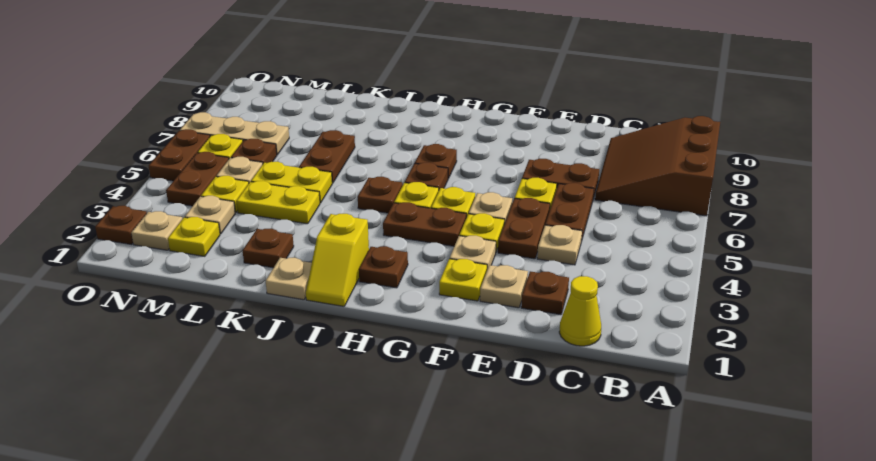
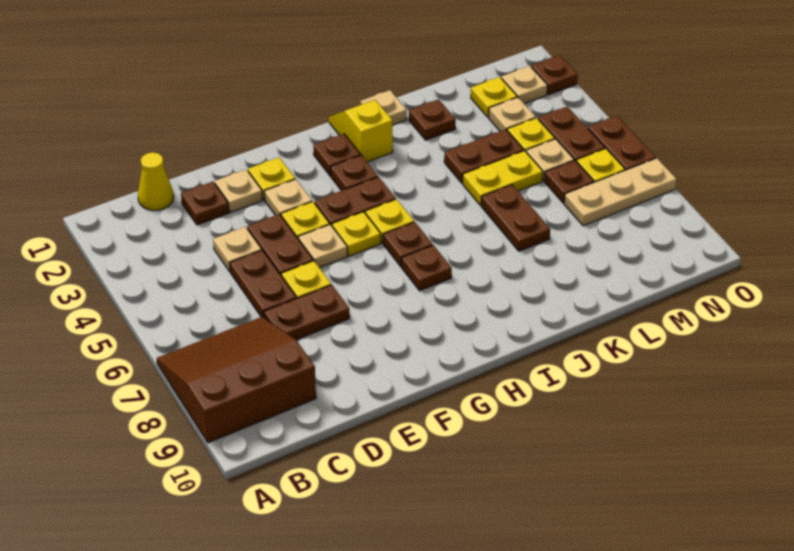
brown 3x3 slope [595,116,720,216] -> brown 3x3 slope turned to [157,317,316,443]
brown 1x1 plate [358,177,403,213] -> brown 1x1 plate moved to [330,155,378,191]
yellow 1x2 plate [236,181,320,224] -> brown 1x2 plate [444,129,524,183]

